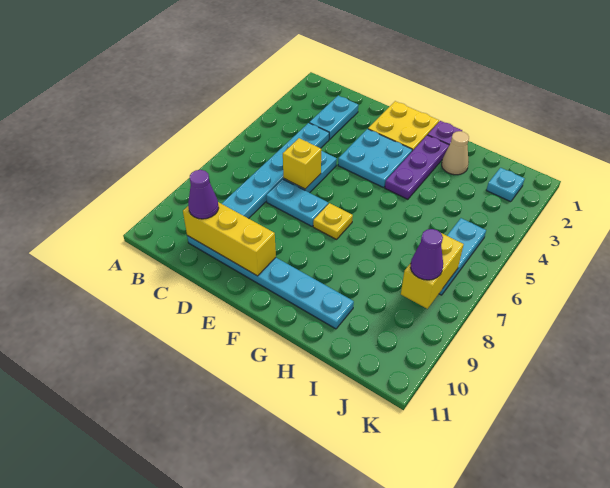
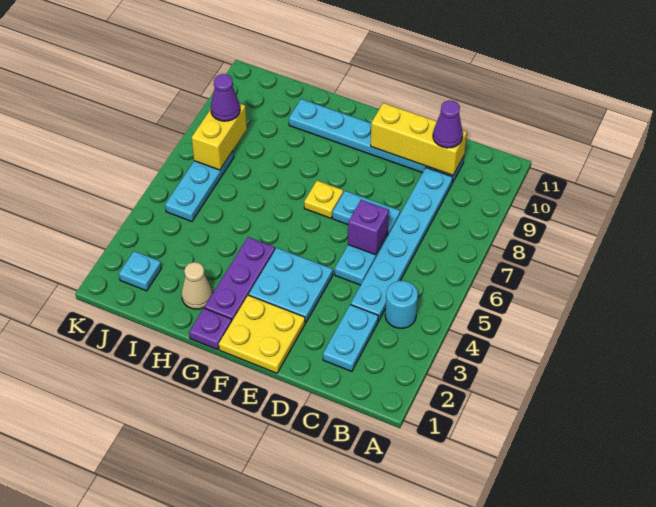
none -> cyan 1x1 round brick [385,281,418,328]
yellow 1x1 brick [283,138,321,189] -> purple 1x1 brick [348,200,389,255]

